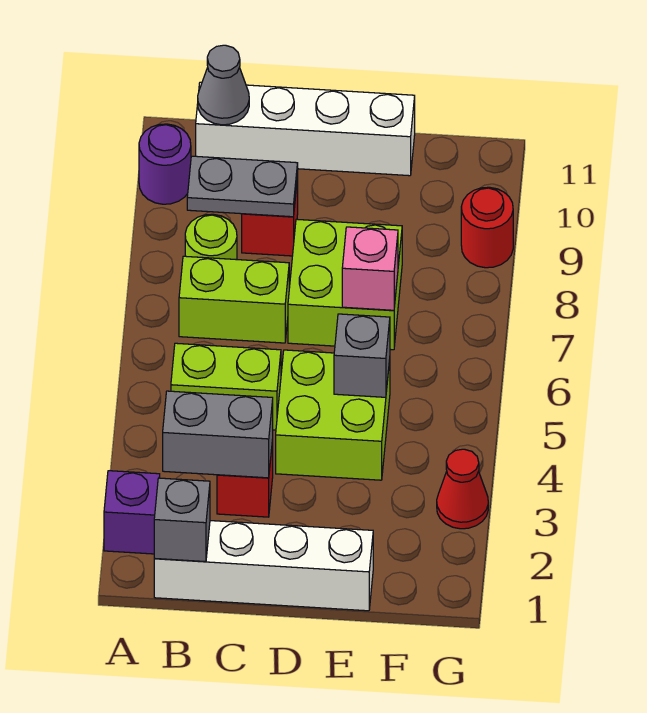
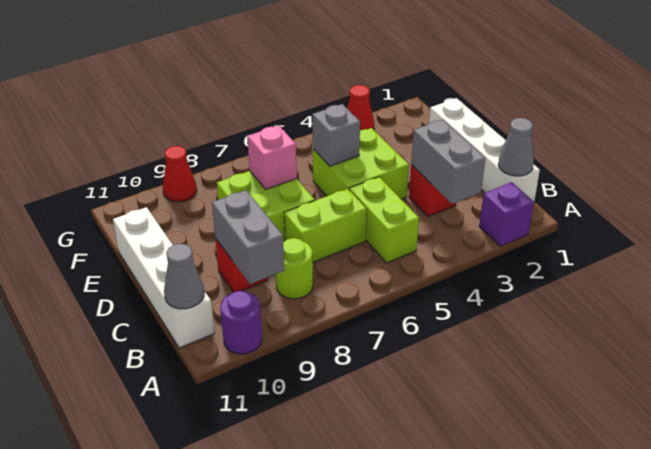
grey 1x1 brick [154,478,210,562] -> grey 1x1 cone [498,118,534,176]
lime 1x2 brick [179,256,289,343] -> lime 1x2 brick turned to [284,189,366,262]
grey 1x2 plate [187,156,298,217] -> grey 1x2 brick [212,190,284,284]
red 1x1 round brick [461,187,513,268] -> red 1x1 cone [163,146,197,202]

